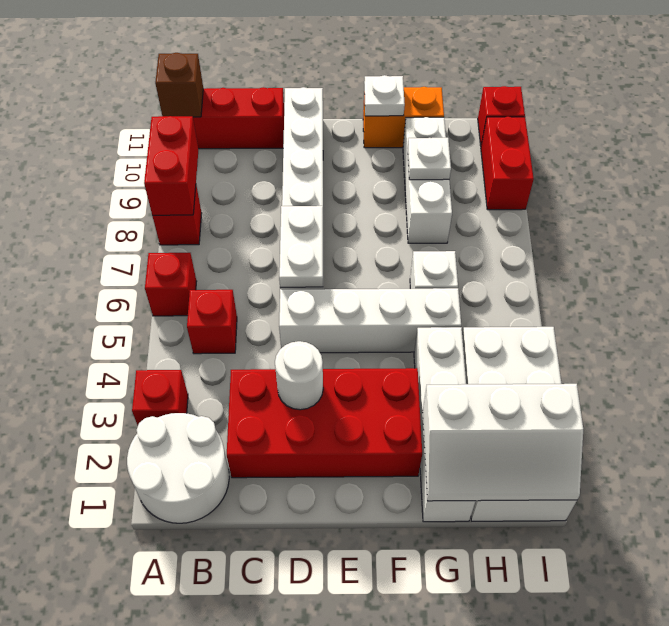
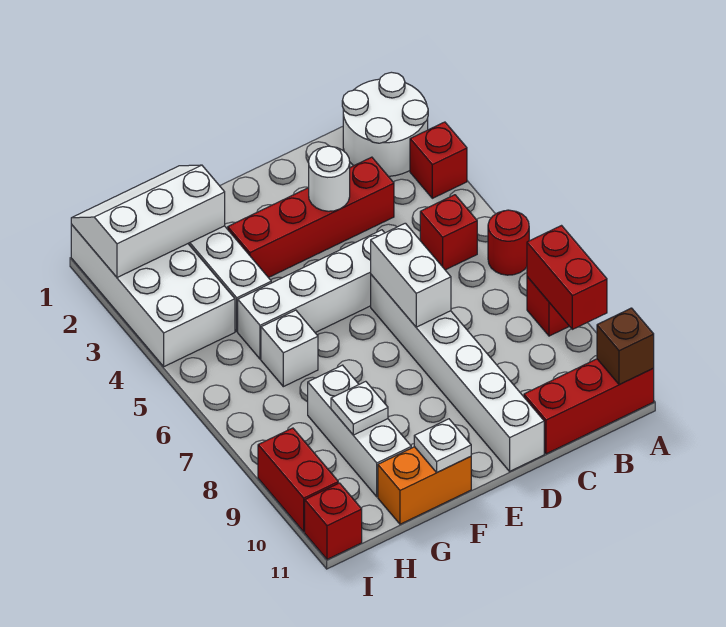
red 1x1 brick [145,253,197,316] -> red 1x1 round brick [488,210,529,275]
red 2x4 brick [227,368,422,478] -> red 1x4 brick [228,157,394,278]
white 1x2 plate [279,206,323,287] -> white 1x2 brick [371,223,451,327]

